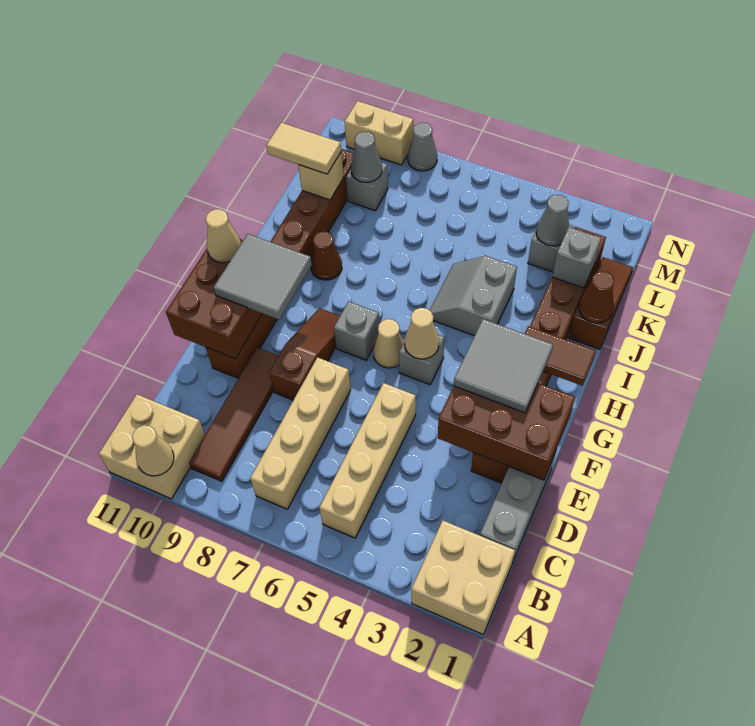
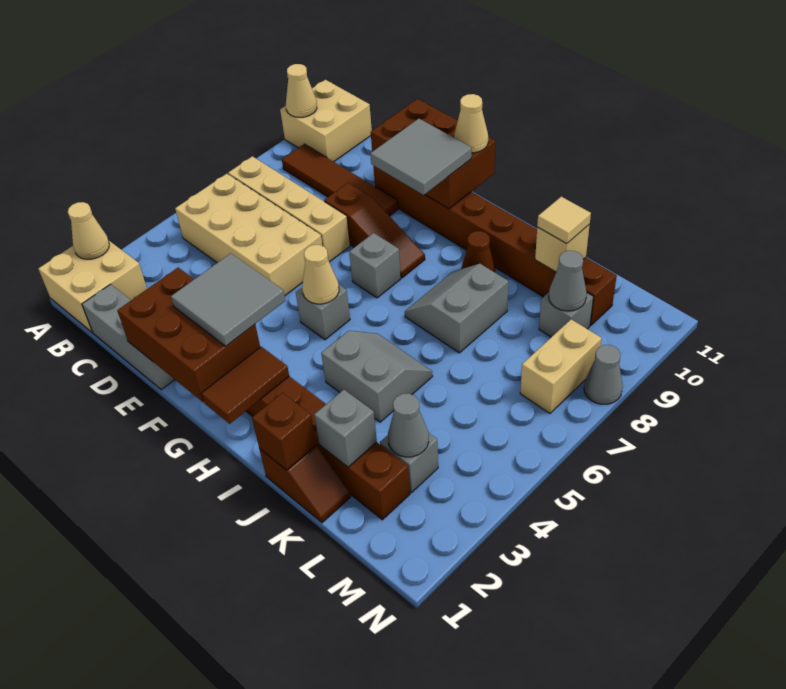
tan 1x4 brick [319,383,416,538] -> tan 2x4 brick [175,174,322,296]
brown 2x3 brick [438,383,575,480] -> brown 2x3 brick turned to [117,268,260,402]
tan 1x1 cone [373,319,404,368] -> tan 1x1 cone moved to [68,202,109,259]
none -> grey 2x2 slope [405,264,508,353]
brown 1x3 slope [569,257,633,349] -> brown 1x2 slope [260,445,351,523]
brown 1x1 cone [579,271,614,323] -> brown 1x1 brick [252,393,316,470]
tan 1x2 tile [266,123,341,174] -> tan 1x1 tile [537,197,591,244]
tan 1x2 brick [345,101,413,165] -> tan 1x2 brick moved to [520,319,602,413]

